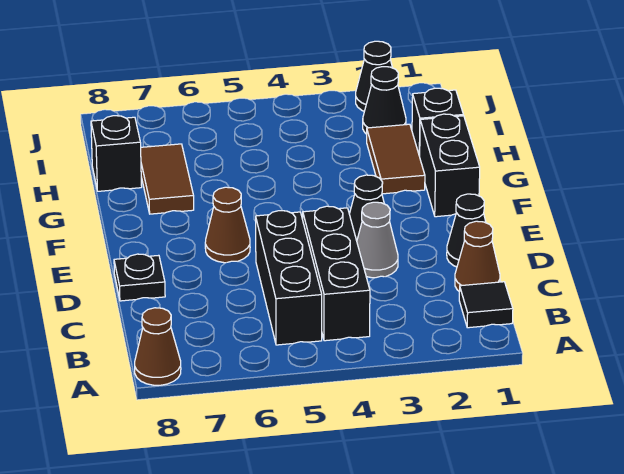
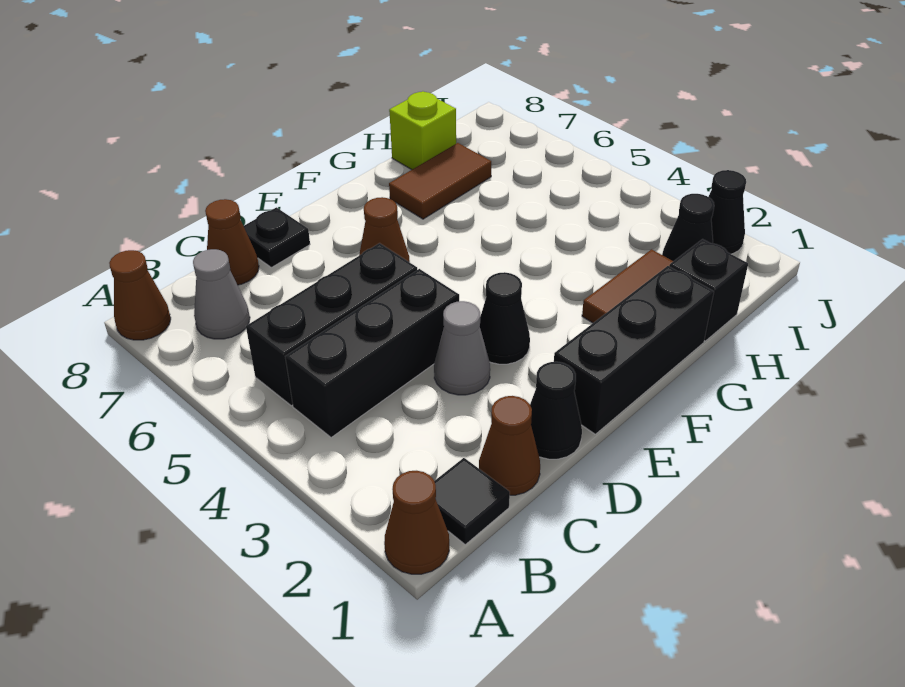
none -> brown 1x1 cone [384,471,449,574]
none -> grey 1x1 cone [193,249,250,339]
none -> brown 1x1 cone [205,199,259,285]
black 1x2 brick [420,114,480,217] -> black 1x3 brick [554,266,714,434]
black 1x1 brick [91,116,142,191] -> lime 1x1 brick [389,91,456,170]

